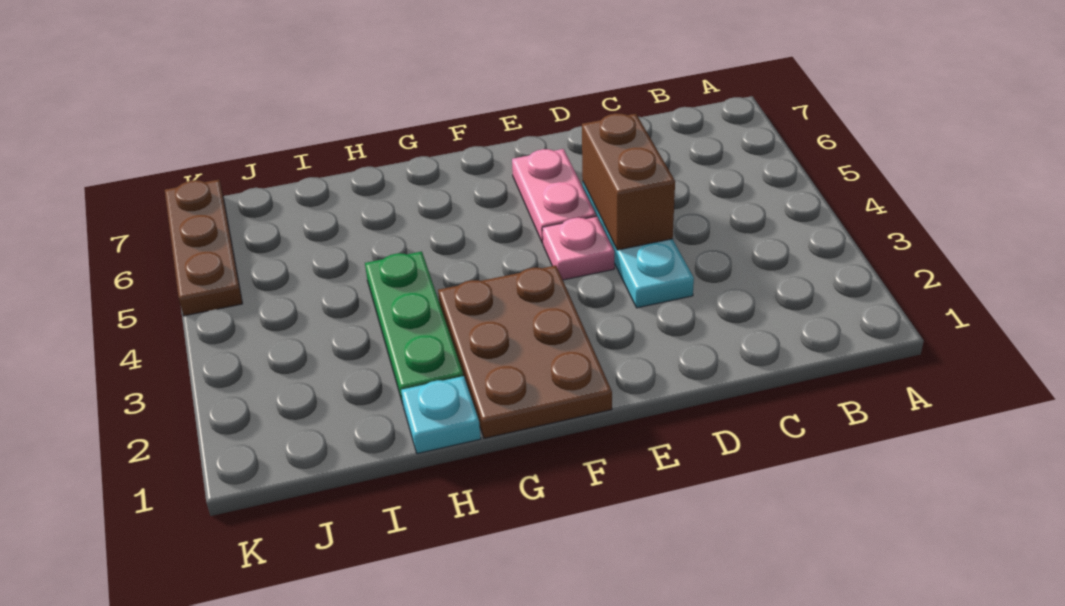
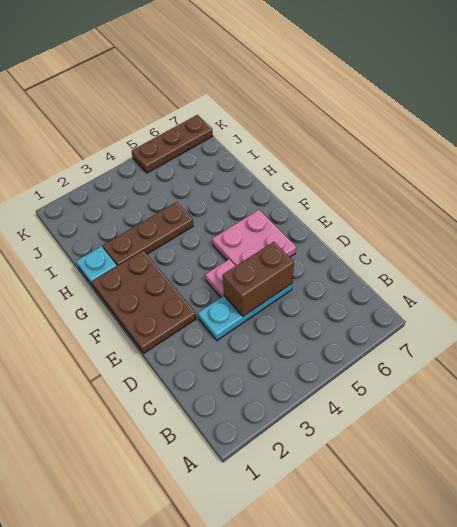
pink 1x2 plate [512,149,596,243] -> pink 2x2 plate [212,210,296,266]
brown 2x3 plate [438,265,612,438] -> brown 2x3 plate turned to [92,250,196,353]
green 1x3 plate [365,251,463,404] -> brown 1x3 plate [103,202,193,266]

